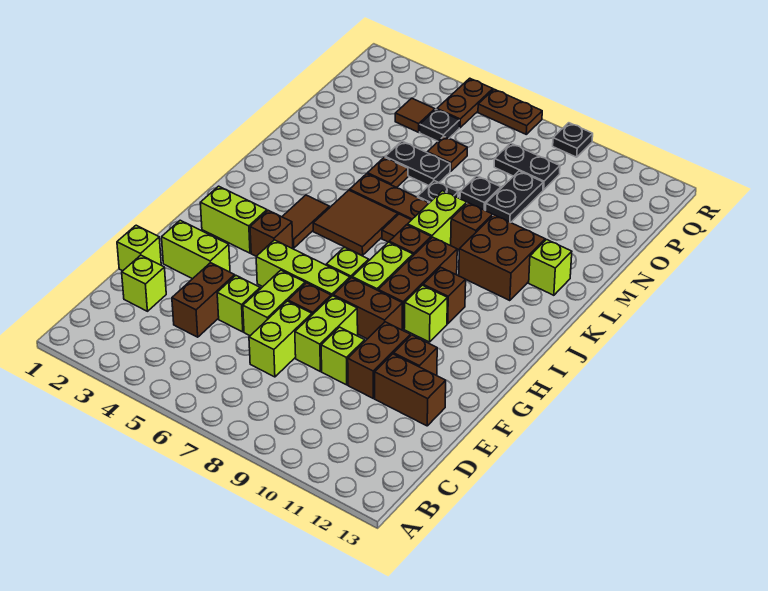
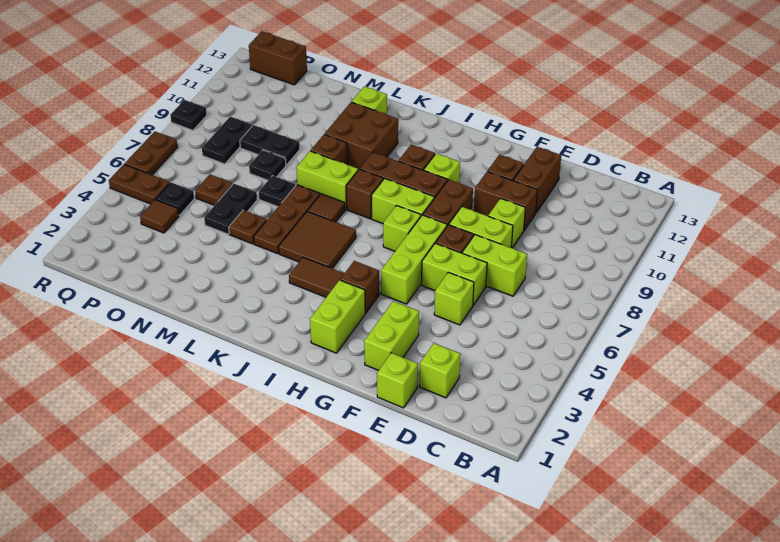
brown 1x2 brick [172,263,235,337] -> brown 1x2 brick moved to [249,31,307,85]

